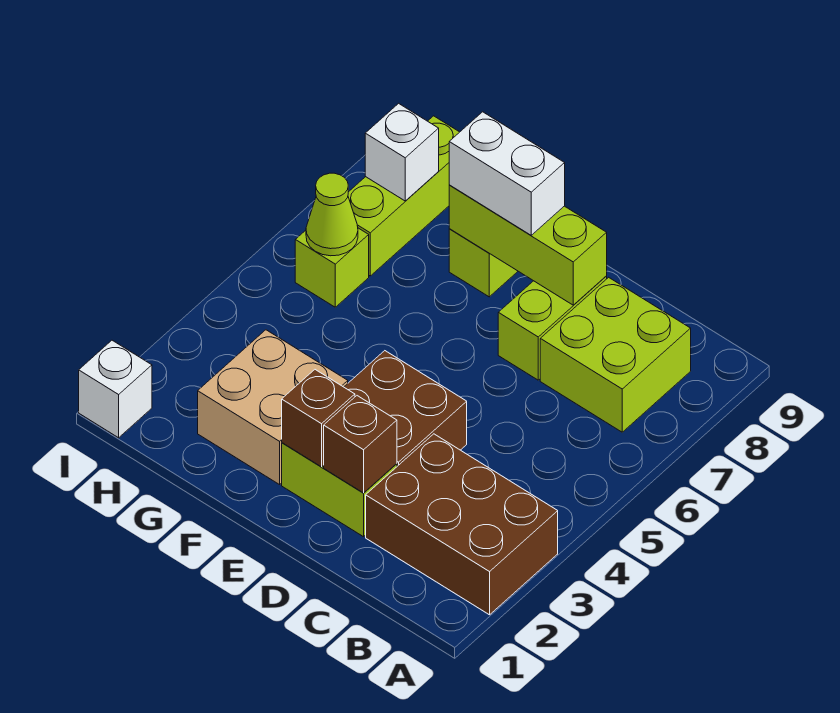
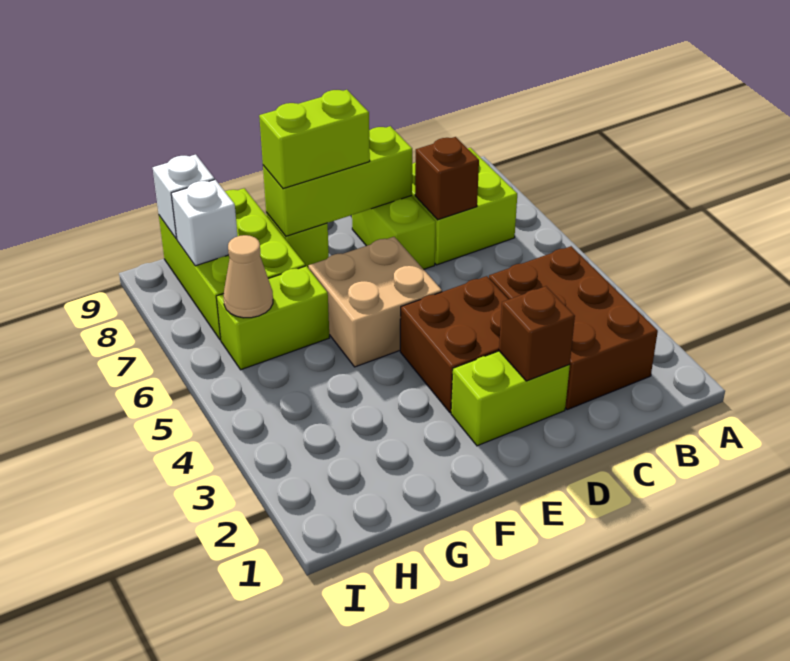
brown 2x3 brick [366,434,558,615] -> brown 2x3 brick turned to [489,246,658,410]
brown 1x1 brick [282,370,355,467] -> brown 1x1 brick moved to [415,137,479,220]
white 1x2 brick [449,112,565,235] -> lime 1x2 brick [259,90,370,189]
tan 2x2 brick [198,330,348,485] -> tan 2x2 brick moved to [309,237,442,367]
lime 1x1 brick [295,228,369,307] -> lime 1x2 brick [216,266,329,370]
lime 1x1 cone [306,173,358,256] -> tan 1x1 cone [223,235,273,318]
lime 1x3 brick [348,116,459,276] -> lime 2x3 brick [159,188,305,340]
white 1x1 brick [79,340,152,438] -> white 1x1 brick moved to [153,154,215,239]

